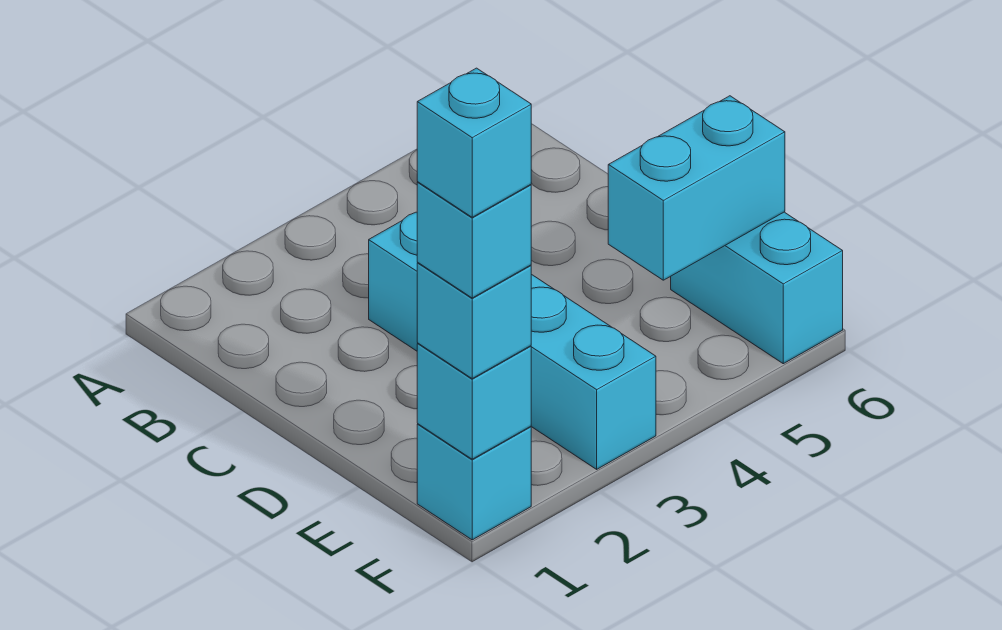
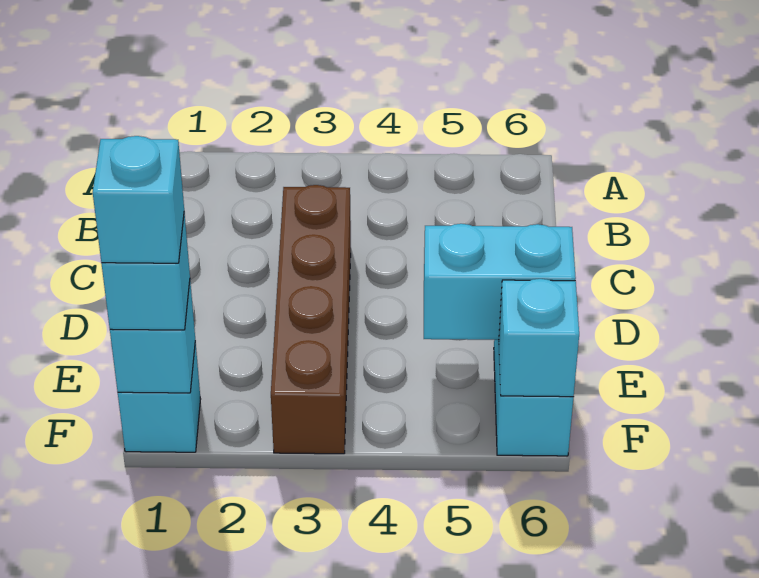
cyan 1x4 brick [369,212,656,469] -> brown 1x4 brick [271,185,351,454]
cyan 1x1 brick [417,68,531,217] -> cyan 1x1 brick moved to [499,279,579,397]

